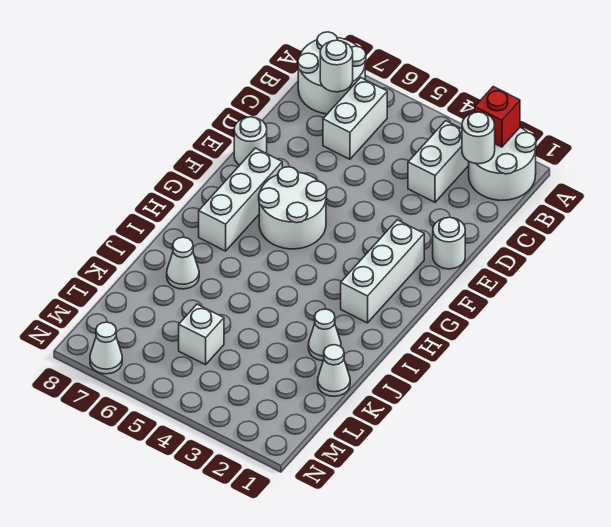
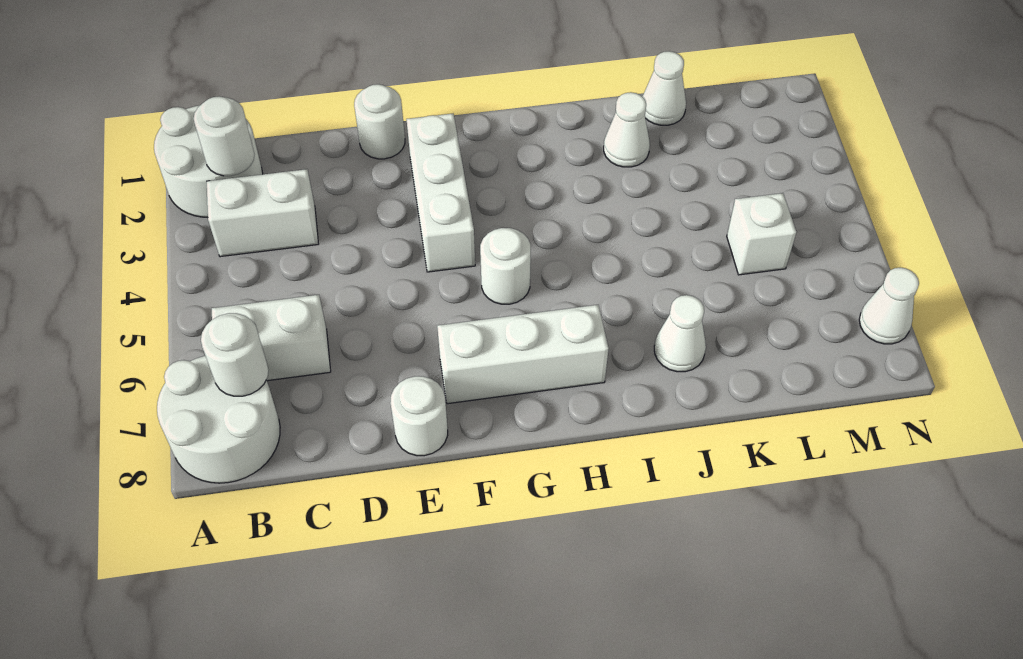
red 1x1 brick [475,87,520,147] -> none
white 1x3 brick [341,220,424,323] -> white 1x3 brick turned to [406,114,475,272]
white 2x2 round brick [259,167,327,249] -> white 1x1 round brick [480,228,531,304]

